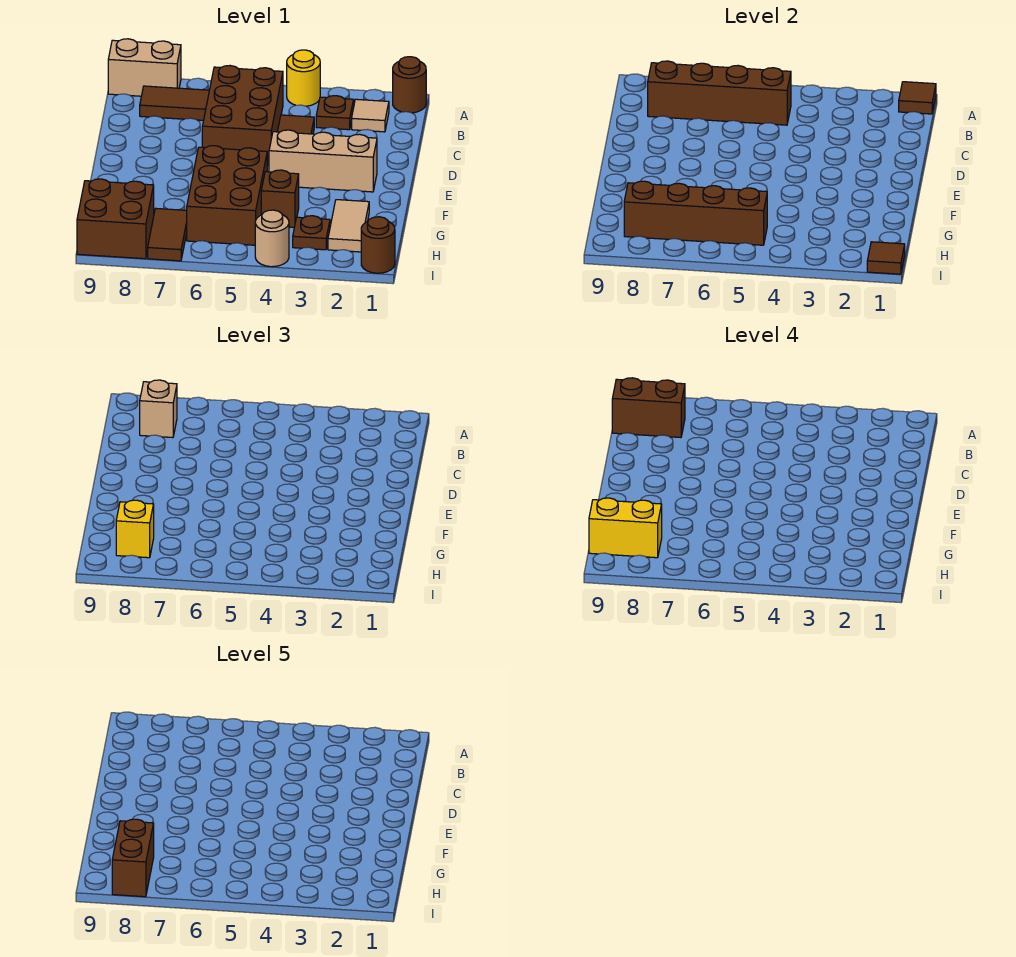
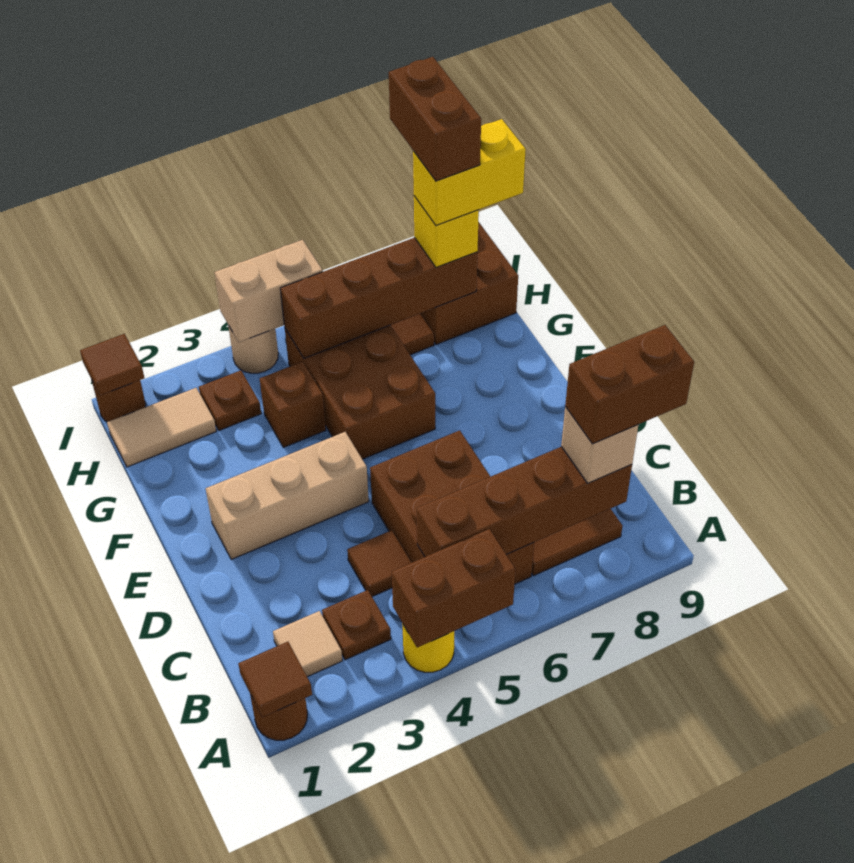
none -> brown 1x2 brick [392,529,515,647]
tan 1x2 brick [108,39,181,96] -> tan 1x2 brick moved to [215,240,323,342]
tan 1x2 tile [328,200,369,252] -> tan 1x2 tile turned to [107,388,216,467]

